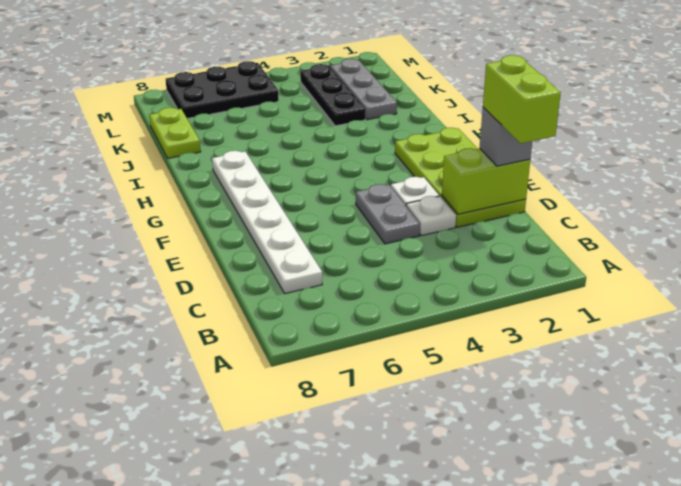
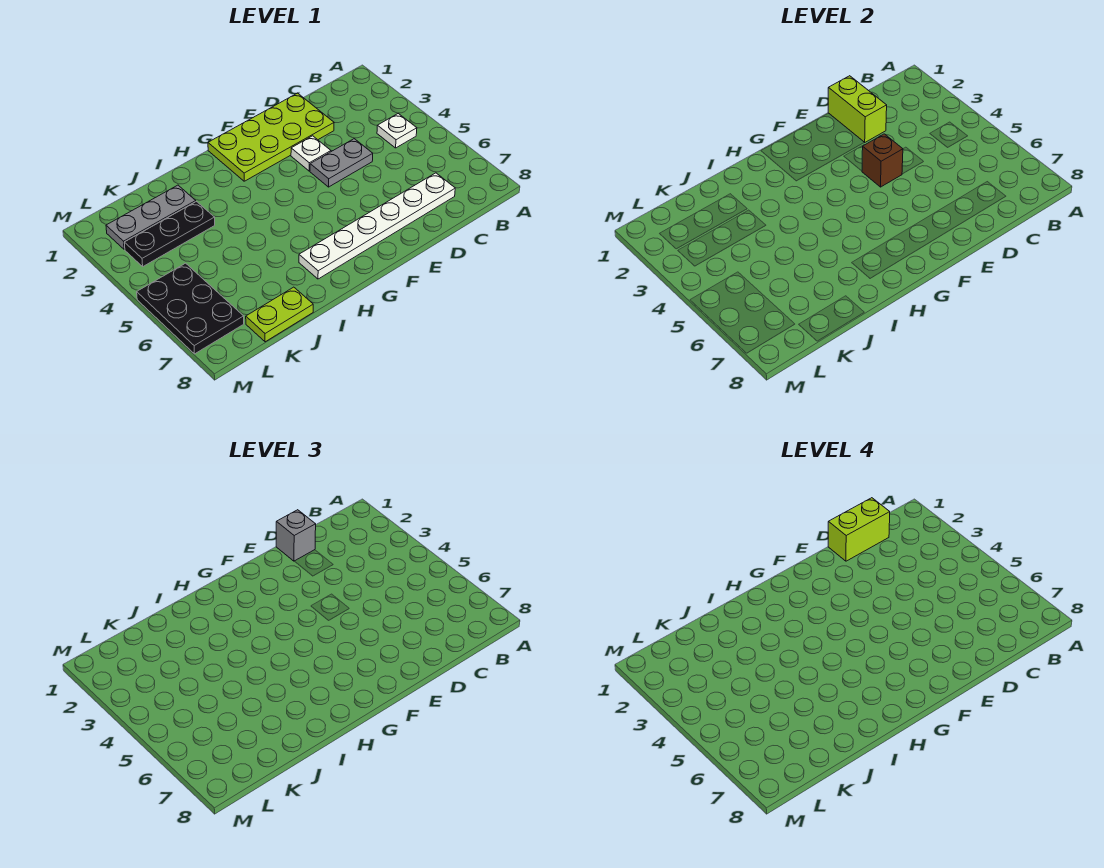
white 1x1 plate [406,196,456,236] -> white 1x1 plate moved to [377,114,417,148]
none -> brown 1x1 brick [862,134,903,187]

